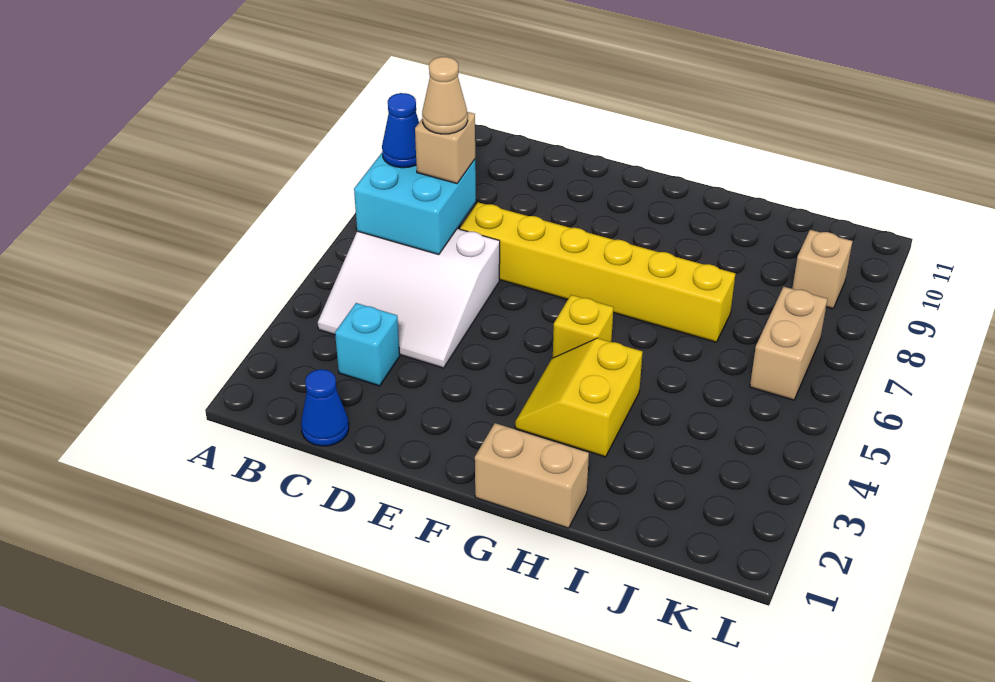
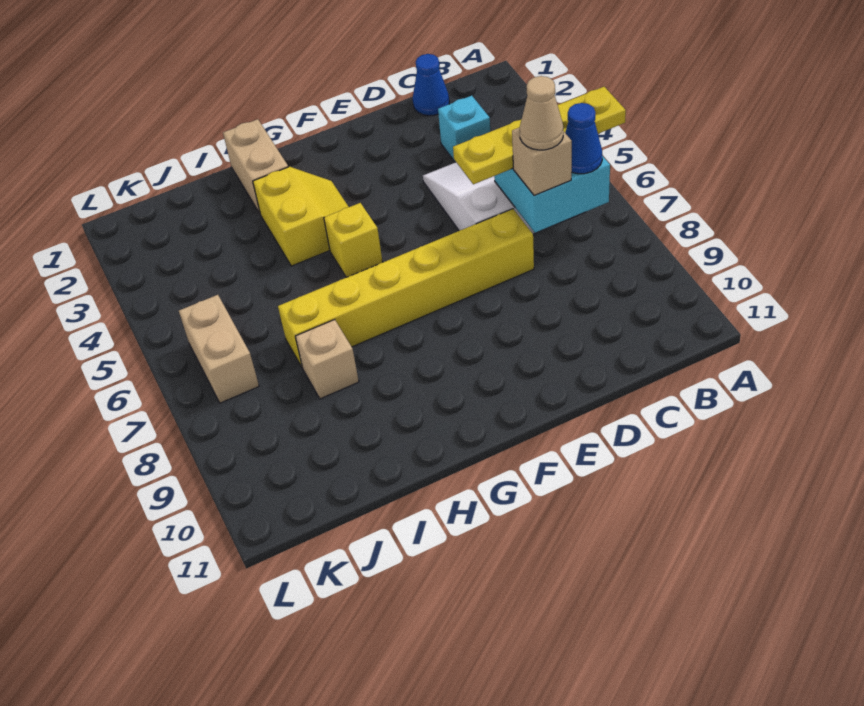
none -> yellow 1x4 plate [453,87,626,184]
tan 1x2 brick [475,423,589,528] -> tan 1x2 brick turned to [223,119,288,213]
tan 1x1 brick [792,230,852,309] -> tan 1x1 brick moved to [295,320,359,399]

